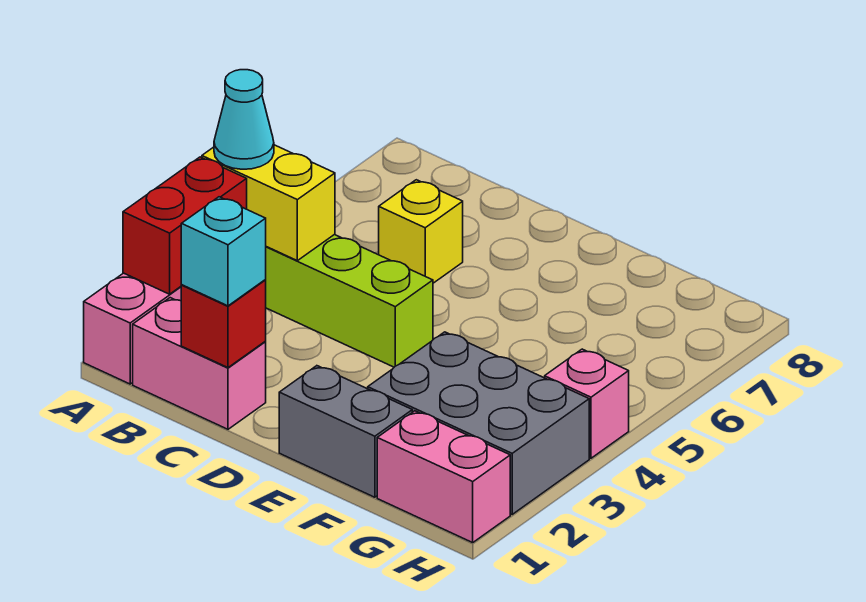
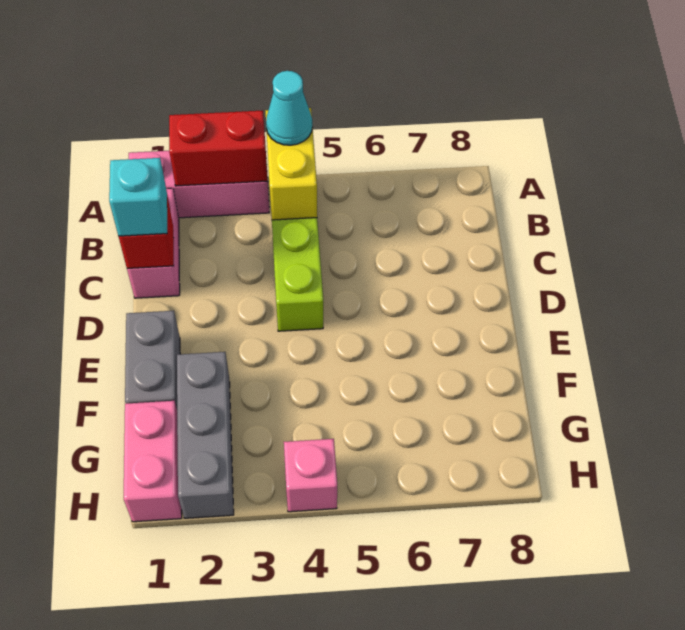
yellow 1x1 brick [379,180,463,283] -> none
grey 2x3 brick [368,332,589,514] -> grey 1x3 brick [177,352,234,518]

